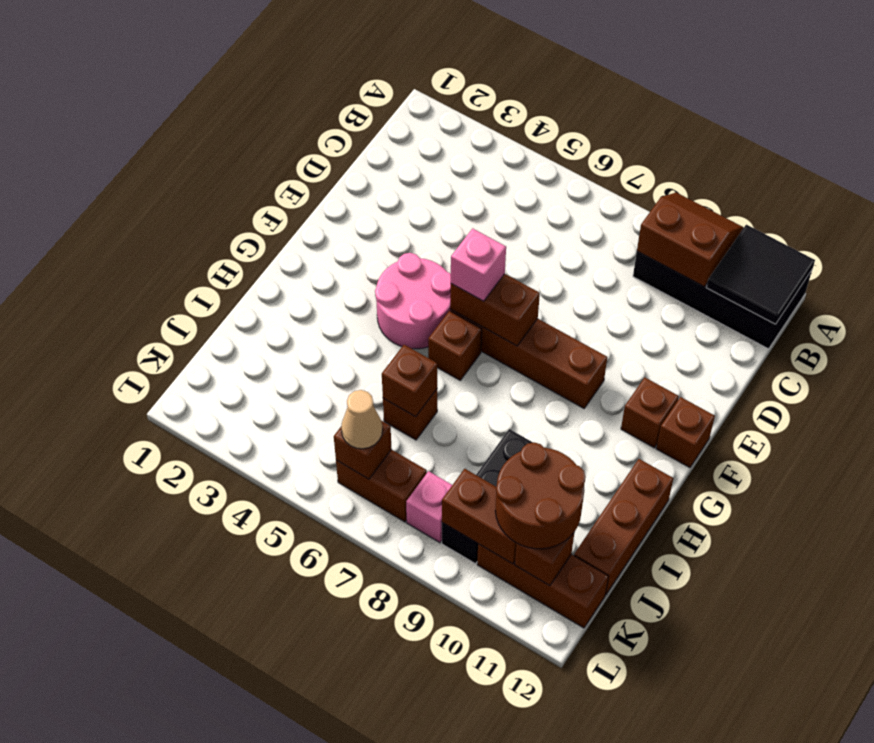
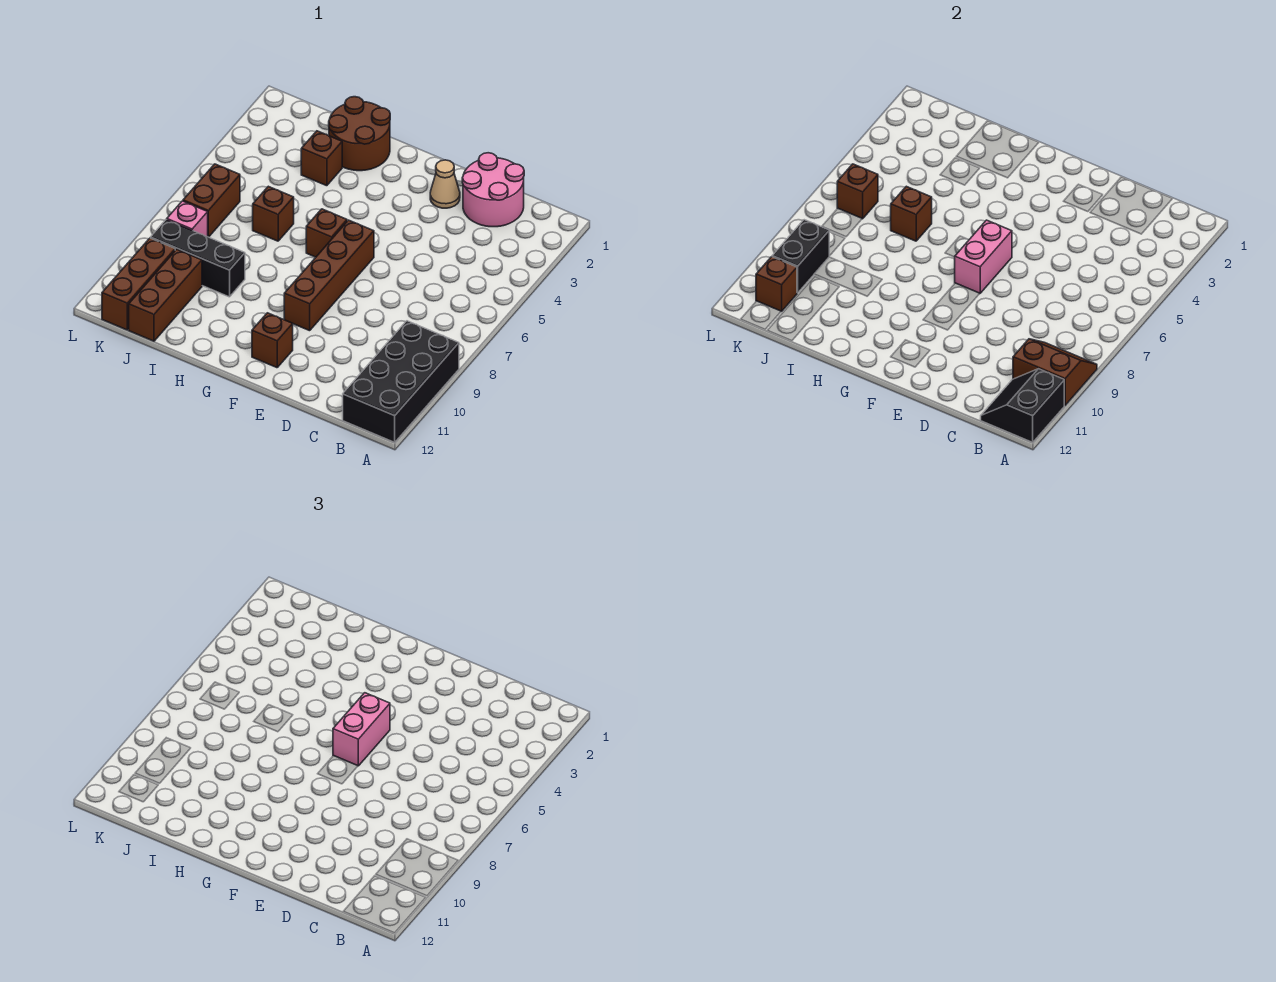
brown 2x2 slope [637,193,744,287] -> brown 2x2 slope turned to [1013,339,1097,405]
black 2x2 tile [706,225,815,324] -> black 2x2 slope [981,369,1064,442]
pink 2x2 round brick [375,253,451,349] -> pink 2x2 round brick moved to [462,153,524,227]
brown 1x2 brick [450,274,540,346] -> pink 1x2 brick [955,220,1012,293]
pink 1x1 brick [451,228,506,301] -> pink 1x2 brick [333,693,390,766]
brown 1x1 brick [656,397,715,468] -> brown 1x1 brick moved to [301,131,342,186]
brown 1x3 brick [574,459,673,595] -> brown 1x3 brick turned to [129,249,202,341]
brown 2x2 round brick [495,442,586,549] -> brown 2x2 round brick moved to [329,97,390,171]
tan 1x1 cone [341,390,383,449] -> tan 1x1 cone moved to [430,160,460,208]
brown 1x2 brick [442,469,516,564] -> black 1x2 brick [772,220,829,293]

